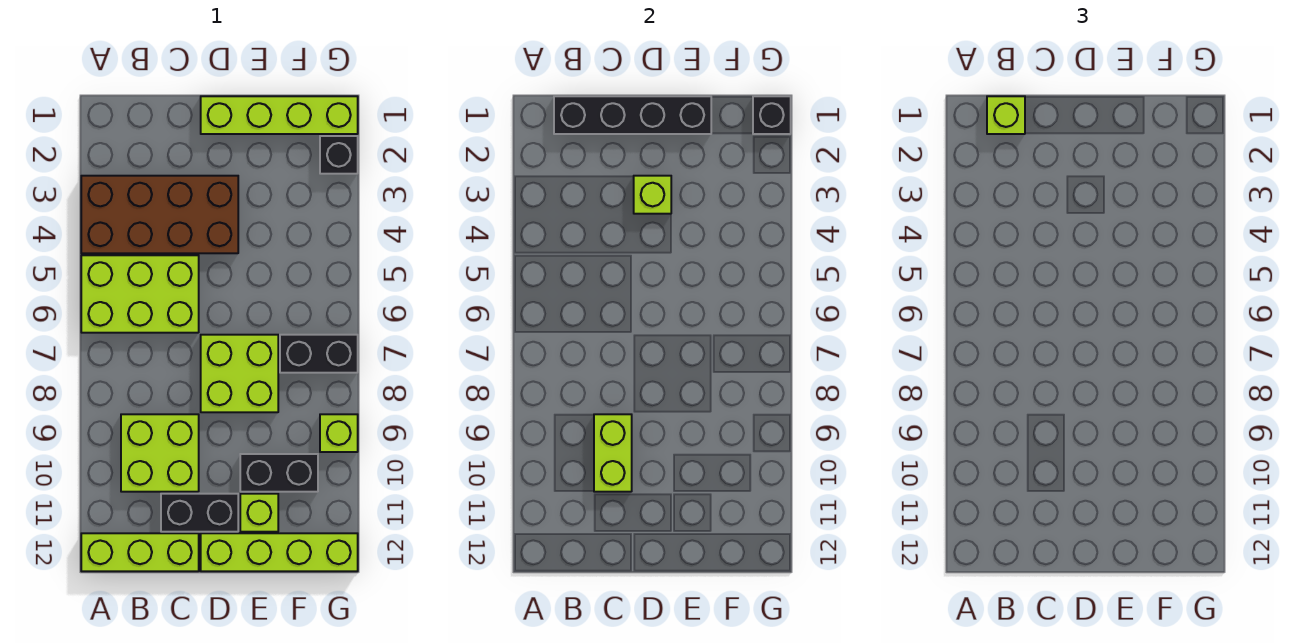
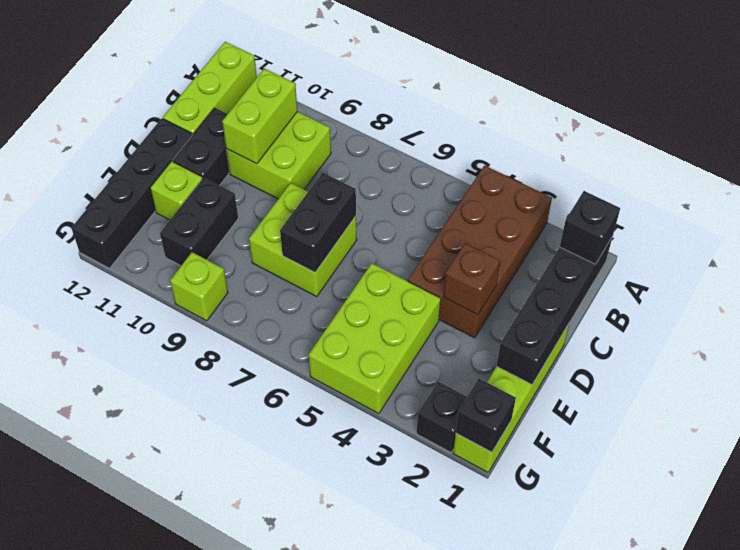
lime 2x3 brick [81,255,199,333] -> lime 2x3 brick moved to [309,263,441,414]
lime 1x1 brick [987,96,1025,134] -> black 1x1 brick [560,191,620,264]
lime 1x2 brick [594,414,632,492] -> lime 1x2 brick turned to [222,69,297,164]
lime 1x1 brick [634,176,671,214] -> brown 1x1 brick [443,243,500,315]
lime 1x4 brick [201,533,358,571] -> black 1x4 brick [71,119,192,268]
black 1x2 brick [280,335,358,373] -> black 1x2 brick moved to [280,173,356,272]

